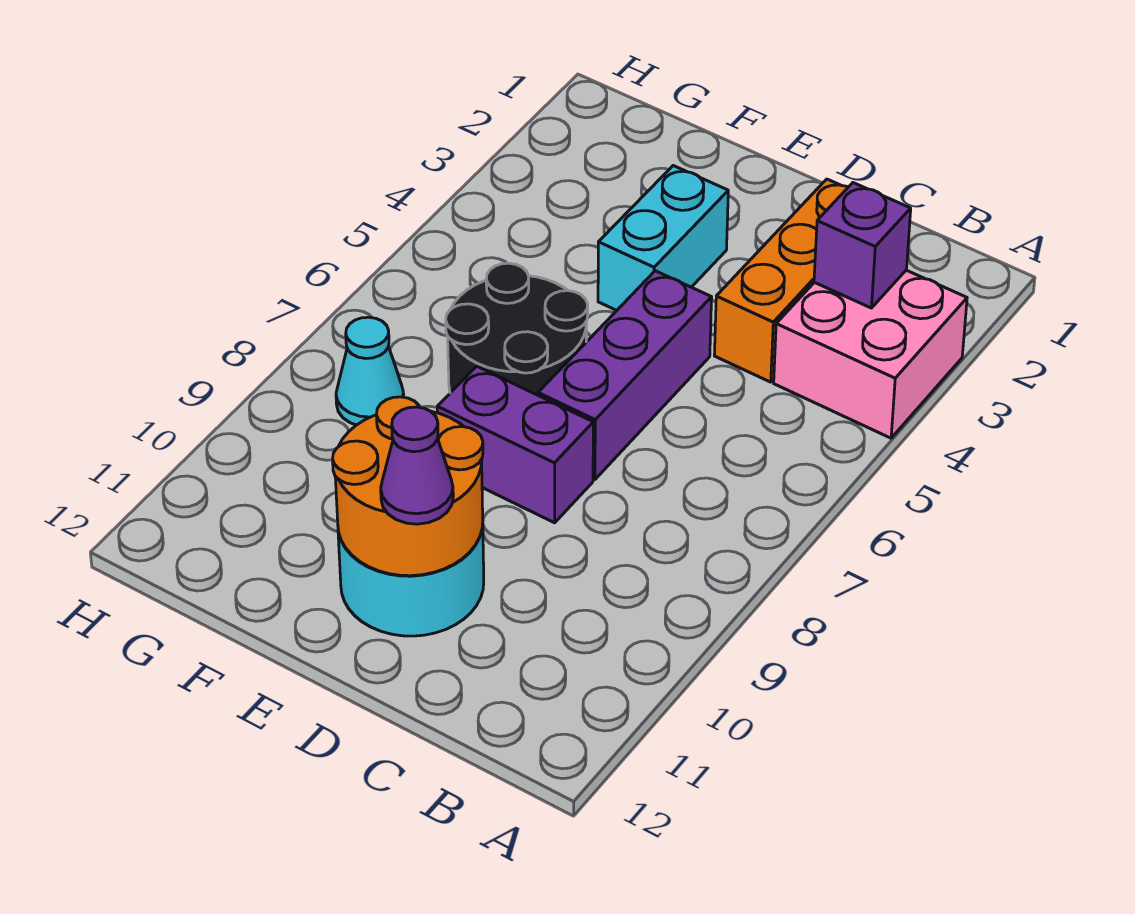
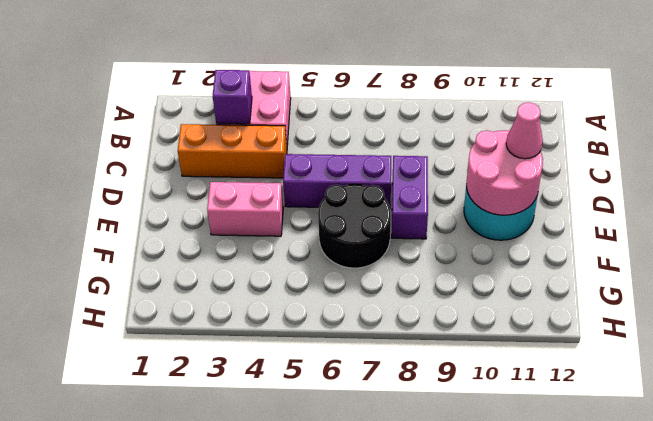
orange 2x2 round brick [333,397,483,576] -> pink 2x2 round brick [466,130,543,215]
purple 1x1 cone [381,407,453,524] -> pink 1x1 cone [506,102,543,159]
cyan 1x2 brick [598,166,728,310] -> pink 1x2 brick [207,182,283,236]
cyan 1x1 cone [336,317,404,425] -> none

